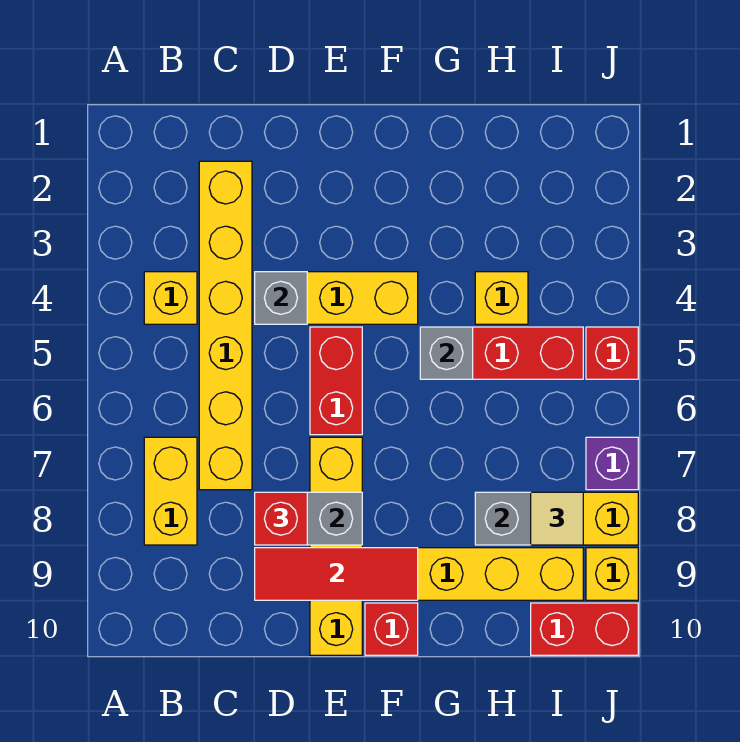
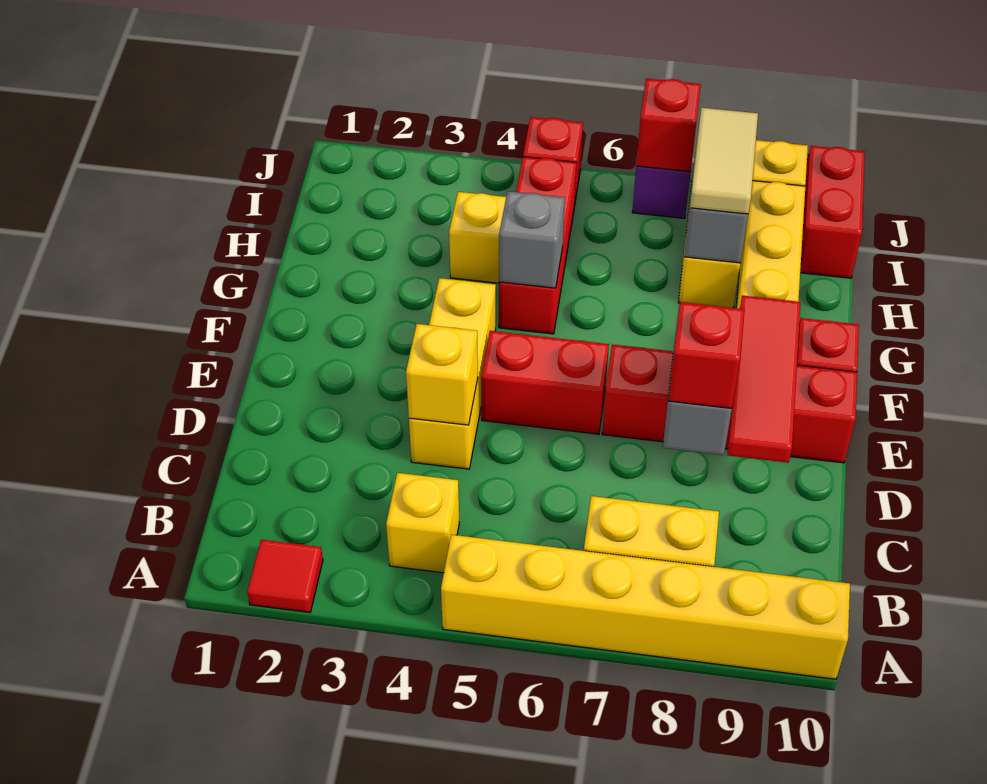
none -> red 1x1 tile [247,540,323,613]
yellow 1x6 brick [199,161,252,490] -> yellow 1x6 brick moved to [441,535,850,679]
grey 1x1 brick [255,272,307,324] -> yellow 1x1 brick [406,324,478,425]
yellow 1x4 brick [310,437,362,655] -> red 1x4 brick [602,344,857,463]
tan 1x1 tile [531,492,583,545] -> tan 1x2 tile [690,108,758,214]
none -> red 1x1 brick [636,79,701,172]

